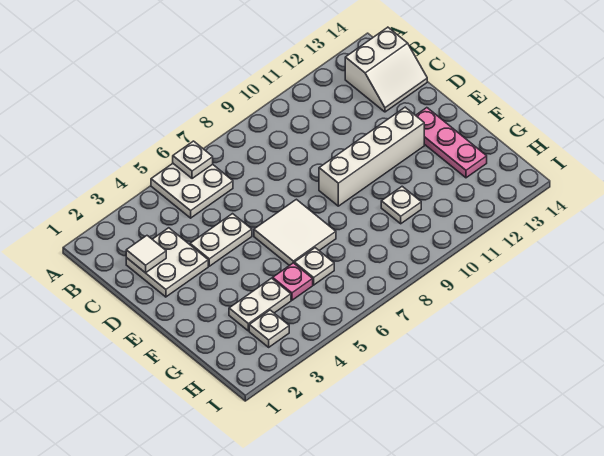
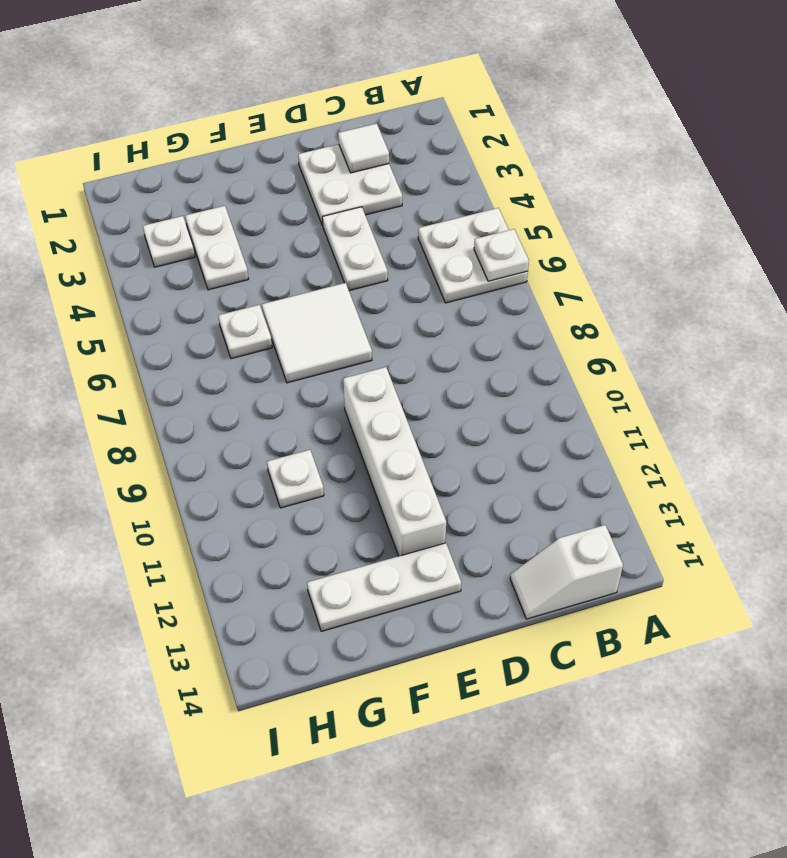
white 2x2 slope [345,27,427,112] -> white 1x2 slope [510,525,623,619]
pink 1x3 plate [416,108,487,178] -> white 1x3 plate [307,543,461,631]
pink 1x1 plate [273,263,313,300] -> none

